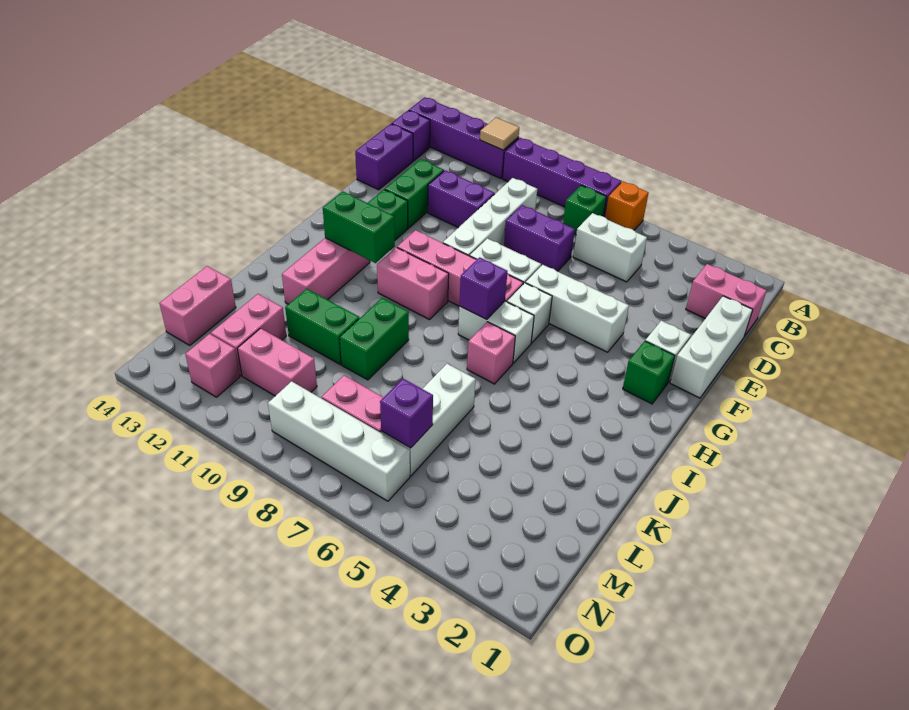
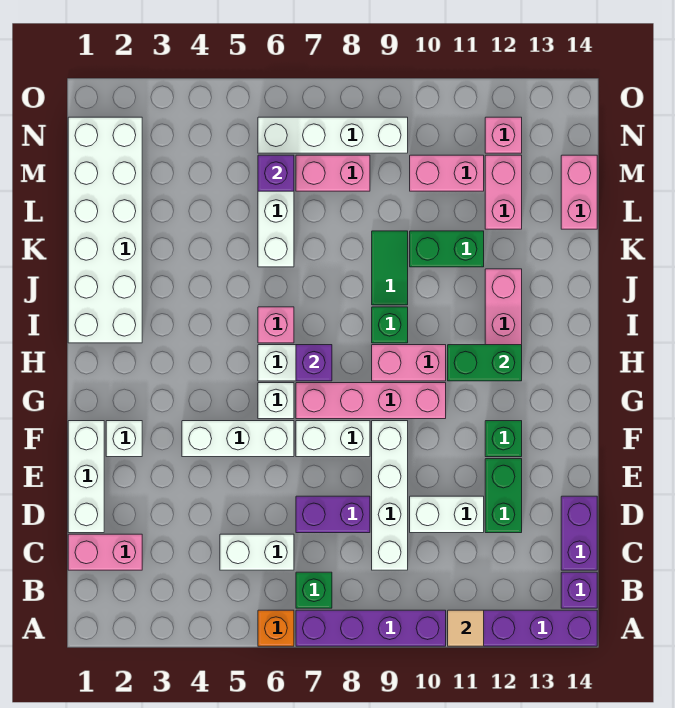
purple 1x2 brick [428,170,495,228] -> white 1x2 brick [410,496,484,533]
green 1x1 brick [623,341,675,404] -> green 1x1 brick moved to [372,307,408,343]
none -> white 2x6 brick [68,117,142,343]
green 1x2 brick [340,298,409,380] -> green 1x2 tile [372,231,408,305]

